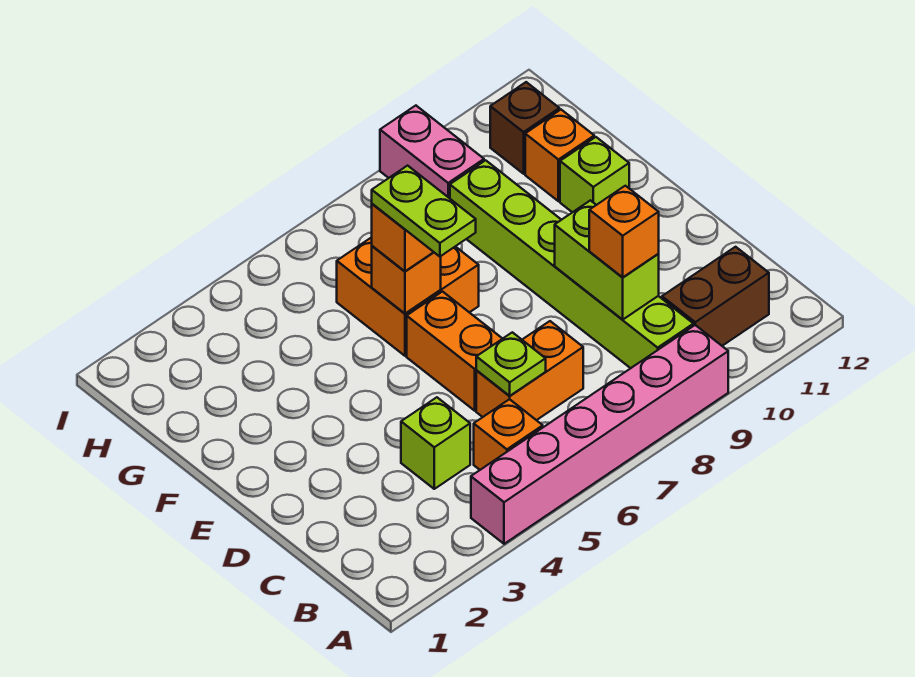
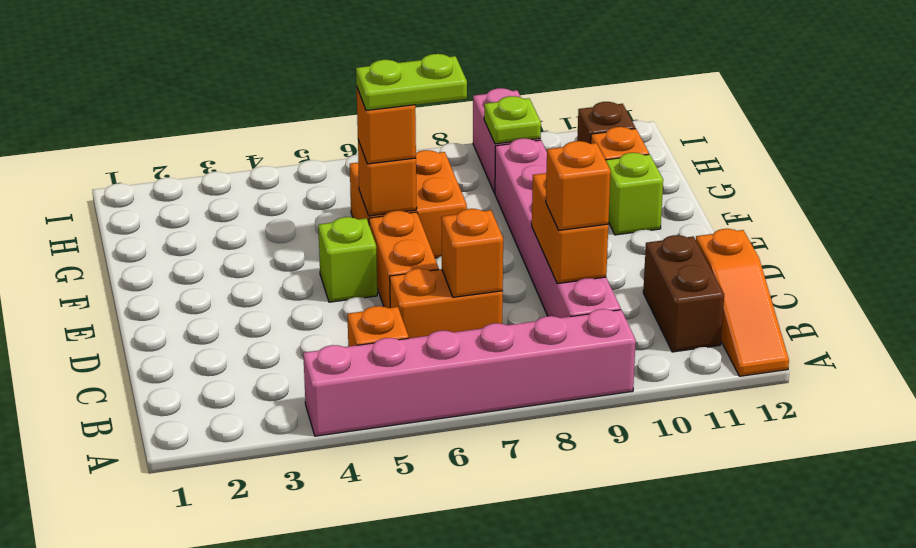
none -> orange 1x3 slope [696,229,789,376]
lime 1x6 brick [450,160,693,368] -> pink 1x6 brick [495,138,621,318]
brown 1x2 brick [662,247,769,346] -> brown 1x2 brick turned to [643,235,724,352]
lime 1x1 brick [401,397,470,489] -> lime 1x1 brick moved to [318,217,377,302]
lime 1x1 plate [476,332,546,396] -> lime 1x1 plate moved to [484,96,541,144]
none -> orange 1x1 brick [441,209,503,297]
lime 1x2 brick [555,200,659,319] -> orange 1x2 brick [532,173,608,284]
lime 1x2 plate [372,166,476,257] -> lime 1x2 plate turned to [356,54,467,111]

